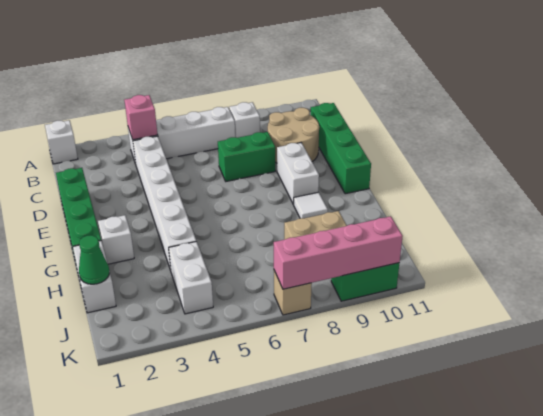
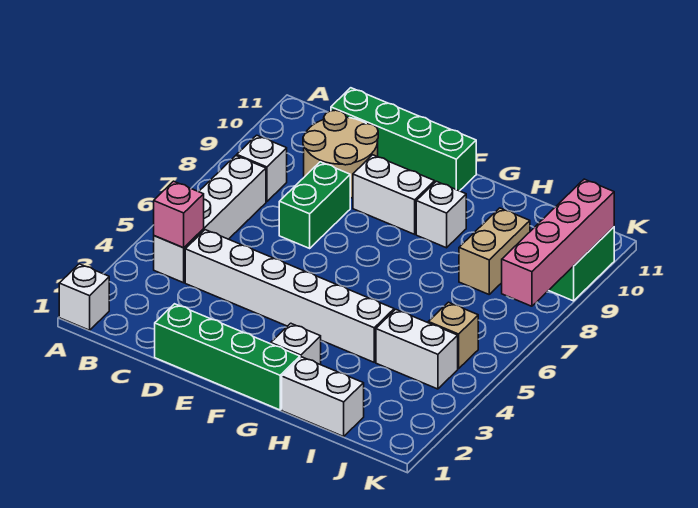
white 1x1 tile [293,192,328,218] -> white 1x1 brick [416,181,466,248]
green 1x1 cone [79,235,109,284] -> none
tan 1x1 brick [274,271,312,315] -> tan 1x1 brick moved to [428,302,478,369]

